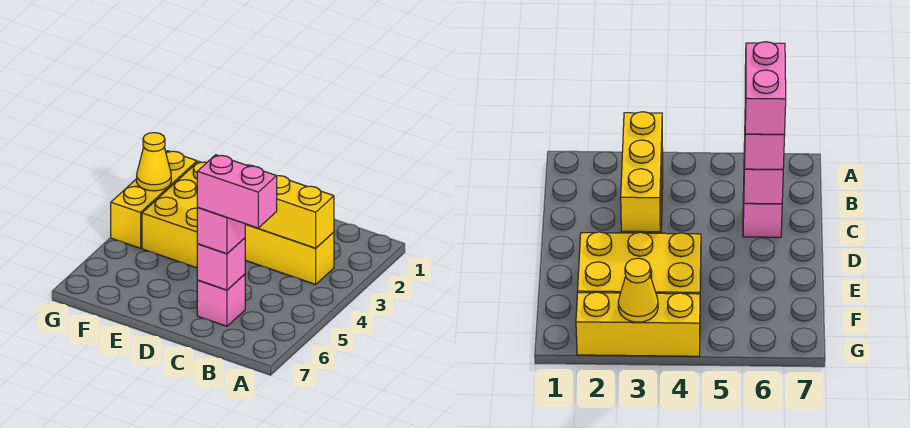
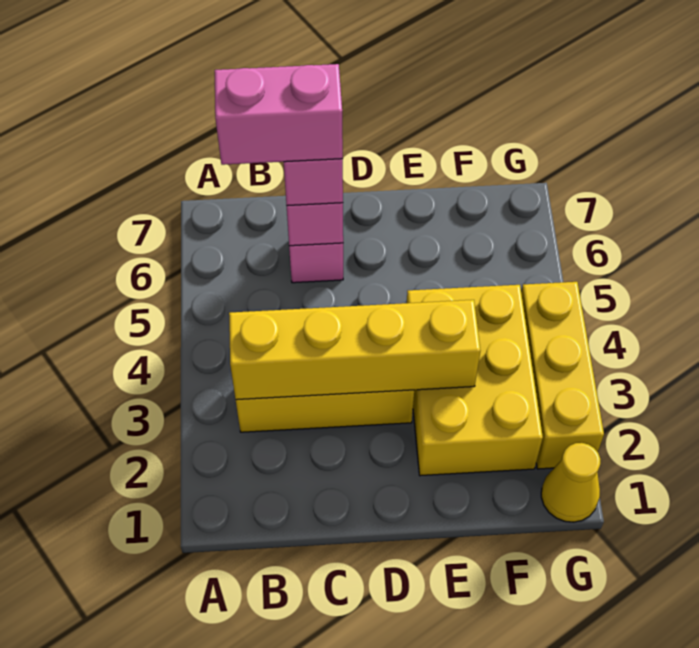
yellow 1x3 brick [246,165,334,248] -> yellow 1x4 brick [229,300,480,400]
yellow 1x1 cone [137,133,171,191] -> yellow 1x1 cone moved to [541,443,600,522]

